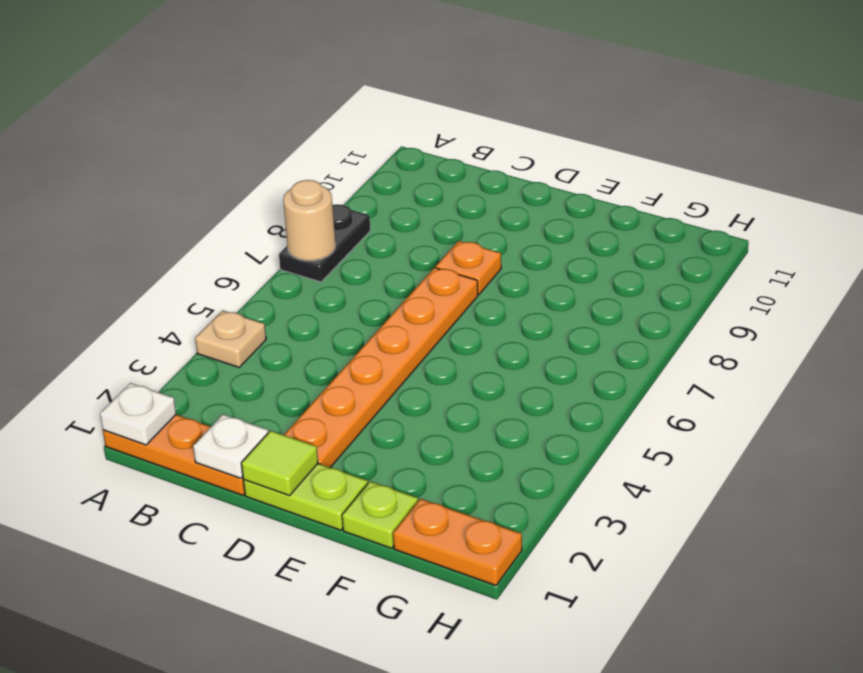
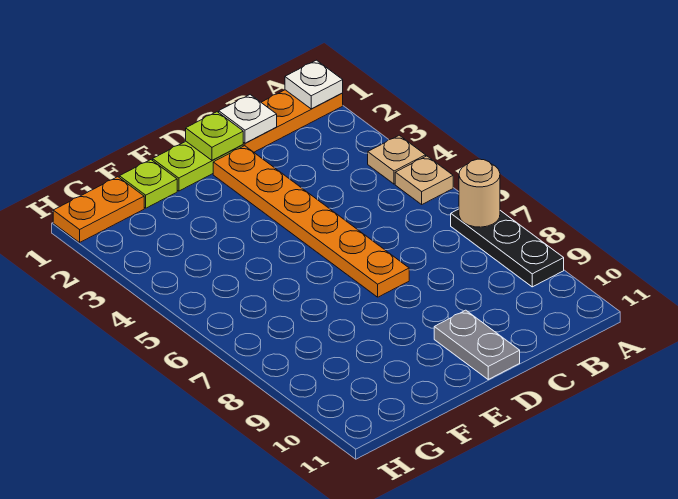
none -> tan 1x1 plate [395,156,453,204]
black 1x2 plate [279,204,370,282] -> black 1x3 plate [451,209,564,287]
lime 1x1 tile [241,431,318,496] -> lime 1x1 plate [186,112,243,160]
orange 1x1 plate [436,241,501,295] -> none
none -> grey 1x2 plate [434,310,520,379]

